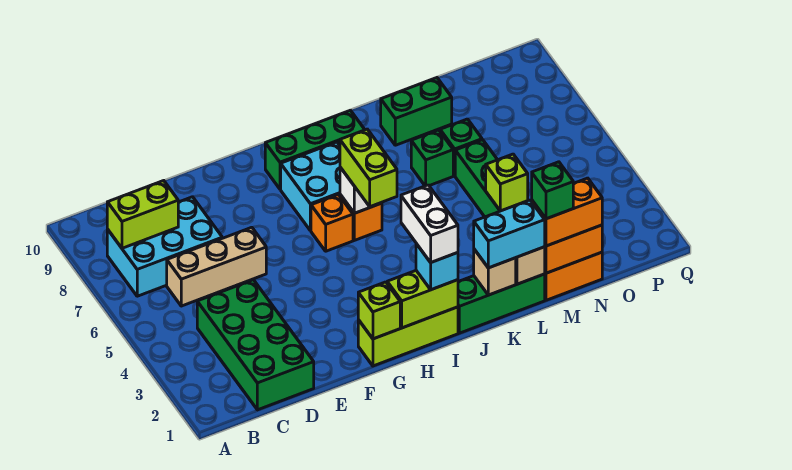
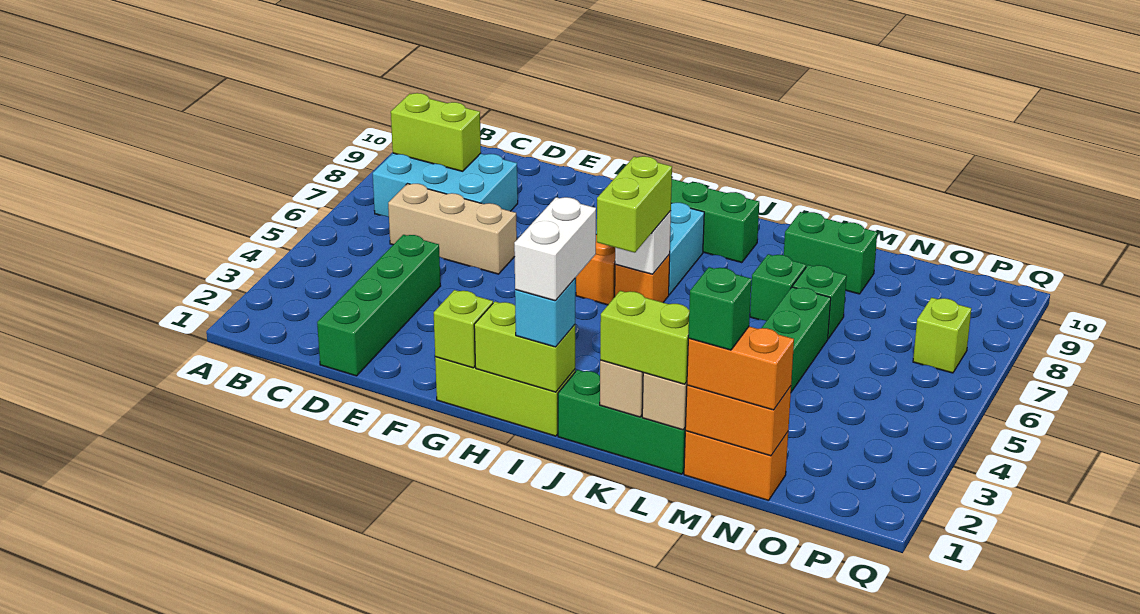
green 2x4 brick [197,280,314,410] -> green 1x4 brick [317,235,441,376]
cyan 1x2 brick [474,200,545,268] -> lime 1x2 brick [600,291,689,384]
lime 1x1 brick [486,154,528,211] -> lime 1x1 brick moved to [913,298,971,373]

